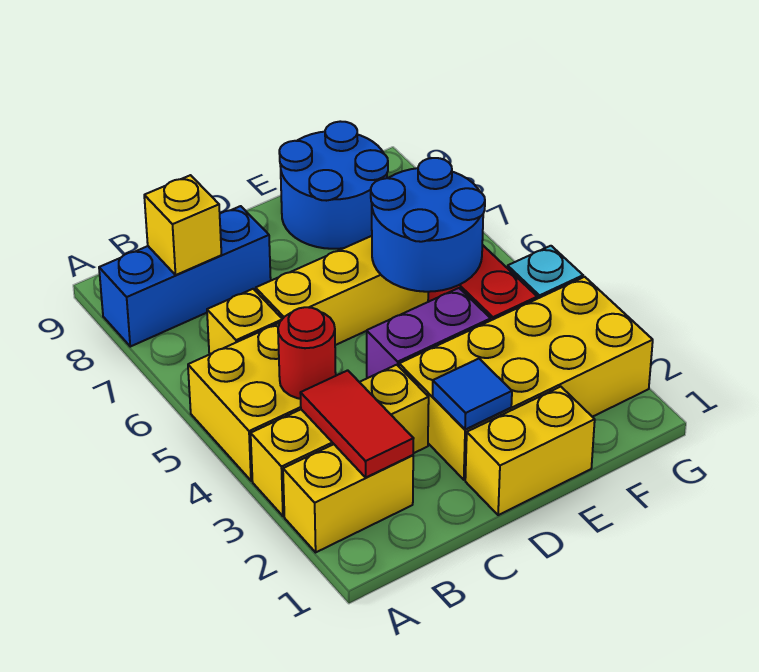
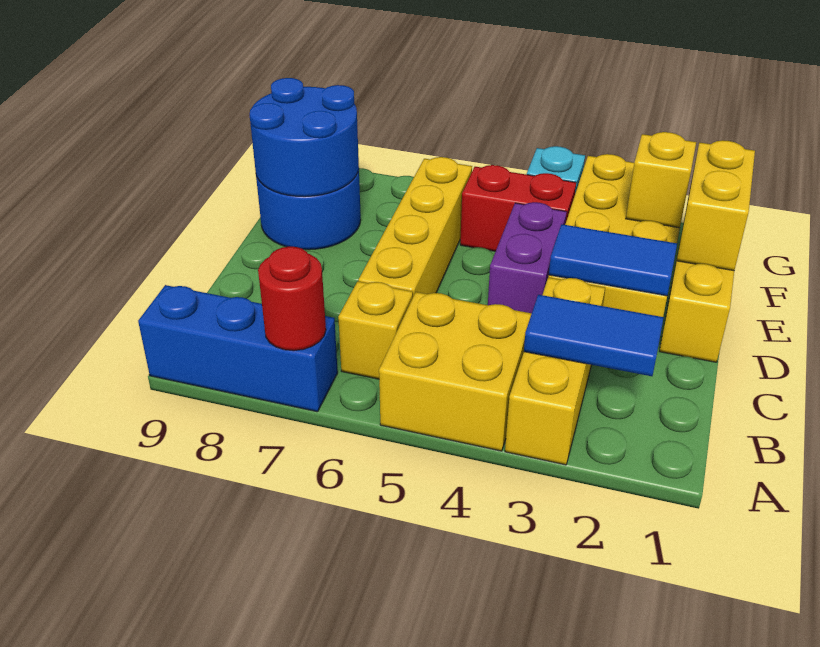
yellow 1x2 brick [283,444,413,552] -> yellow 1x2 brick moved to [677,140,755,271]
blue 1x3 brick [99,206,271,347] -> blue 1x3 brick turned to [138,285,338,412]
red 1x2 tile [300,370,414,477] -> blue 1x2 tile [524,295,664,376]
red 1x1 round brick [278,307,336,399] -> red 1x1 round brick moved to [258,247,326,351]
yellow 1x1 brick [144,175,221,275] -> yellow 1x1 brick moved to [626,132,696,228]
blue 1x1 tile [433,359,512,430] -> blue 1x2 tile [549,224,677,296]
blue 2x2 round brick [371,158,485,292] -> blue 2x2 round brick moved to [250,78,359,197]

